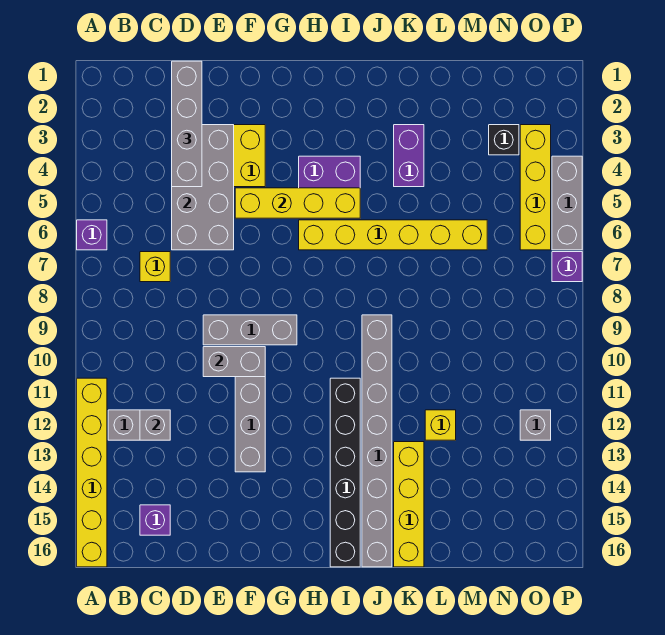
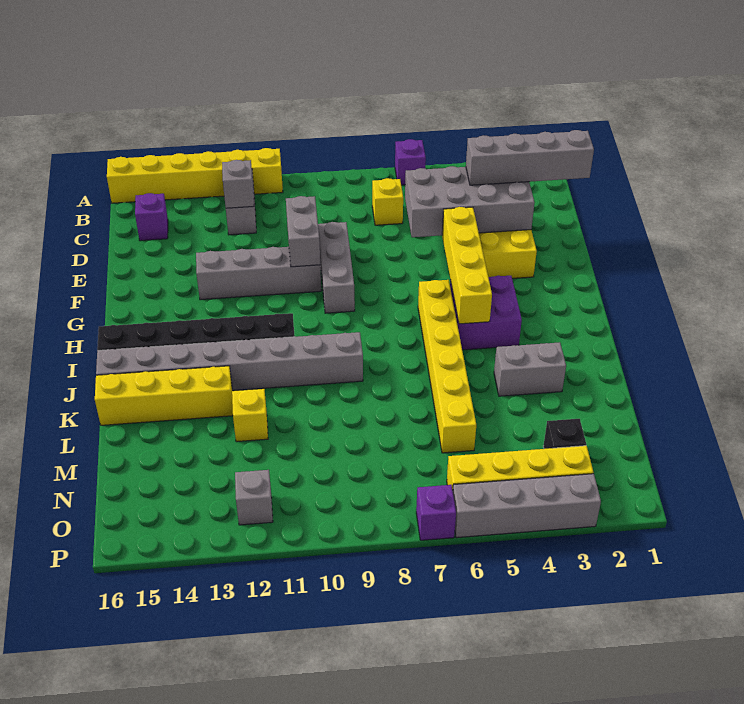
purple 1x2 brick [394,125,424,187] -> grey 1x2 brick [494,342,566,396]
grey 1x3 brick [552,156,582,250] -> grey 1x4 brick [453,474,601,538]

